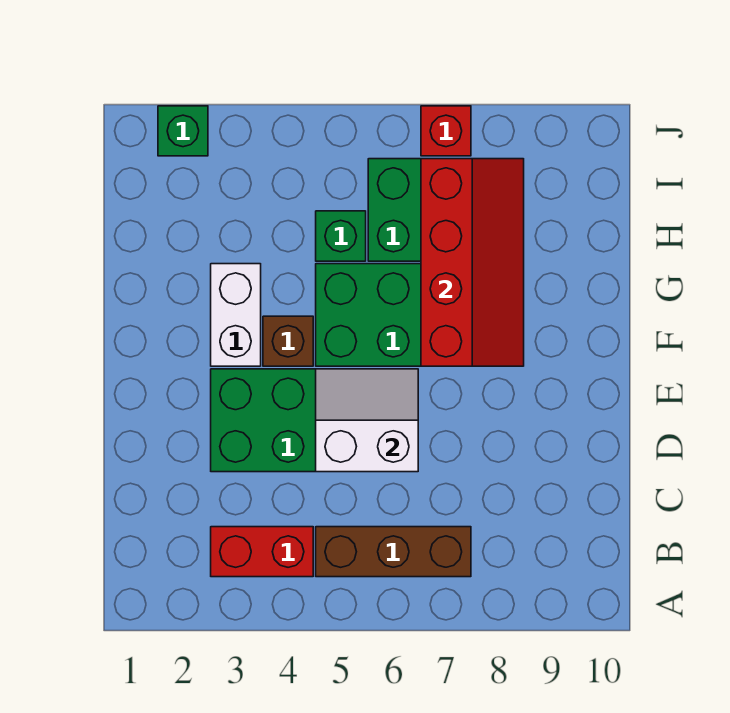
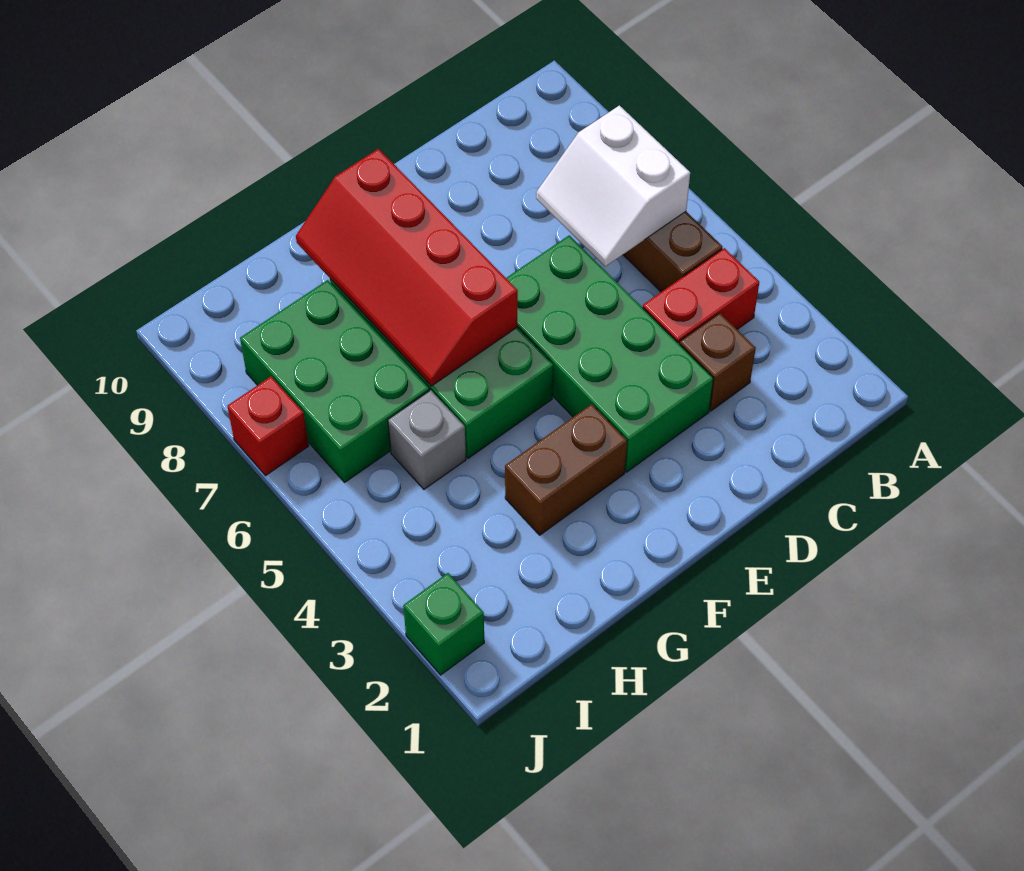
red 1x2 brick [211,527,313,577] -> red 1x2 brick turned to [643,248,759,344]
white 2x2 slope [316,369,418,472] -> white 2x2 slope moved to [536,105,690,267]
white 1x2 brick [211,264,261,366] -> brown 1x2 brick [505,404,627,535]
brown 1x1 brick [263,316,313,366] -> brown 1x1 brick moved to [680,313,756,411]
red 2x4 slope [421,159,524,366] -> red 2x4 slope turned to [296,149,518,386]
green 1x1 brick [316,211,366,261] -> grey 1x1 brick [388,390,466,489]

